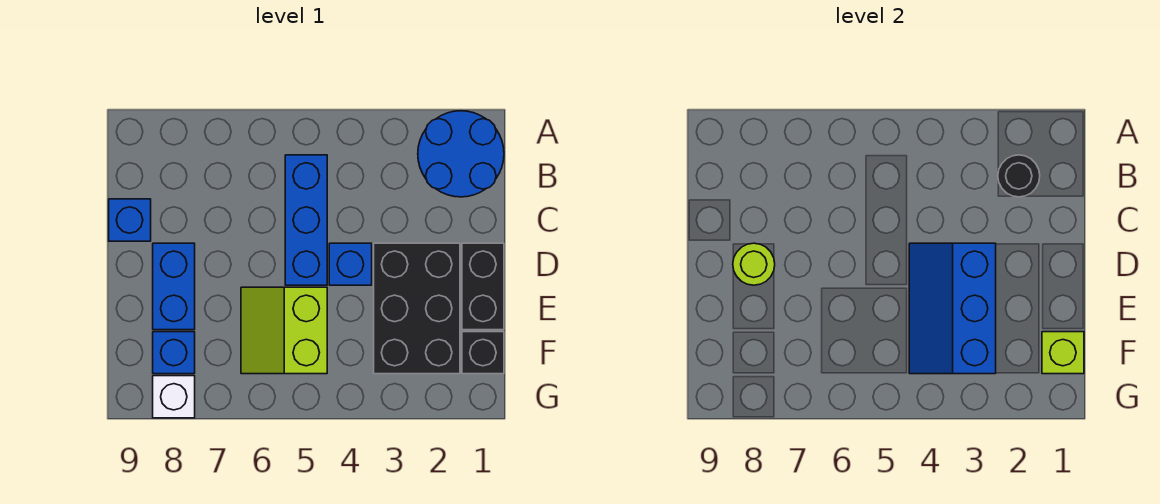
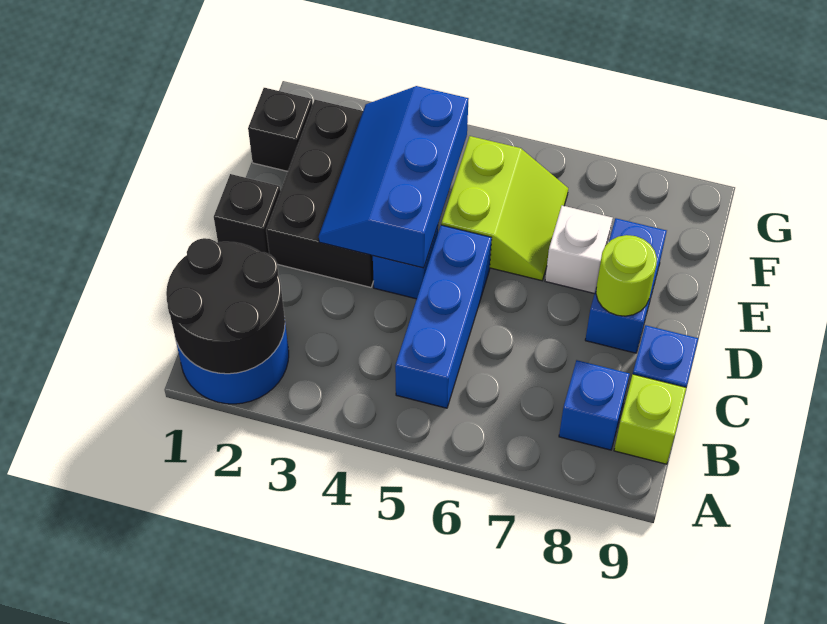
black 1x1 round brick [998,155,1040,197] -> black 2x2 round brick [166,238,285,374]
black 1x2 brick [462,243,504,330] -> black 1x1 brick [214,174,280,254]
blue 2x3 slope [909,243,996,374] -> blue 2x3 slope turned to [319,86,469,268]
lime 1x1 brick [1042,332,1084,374] -> lime 1x1 brick moved to [614,374,686,464]
blue 1x1 brick [153,332,195,374] -> blue 1x1 brick moved to [559,360,630,450]
white 1x1 brick [153,376,195,418] -> white 1x1 brick moved to [545,206,613,294]

